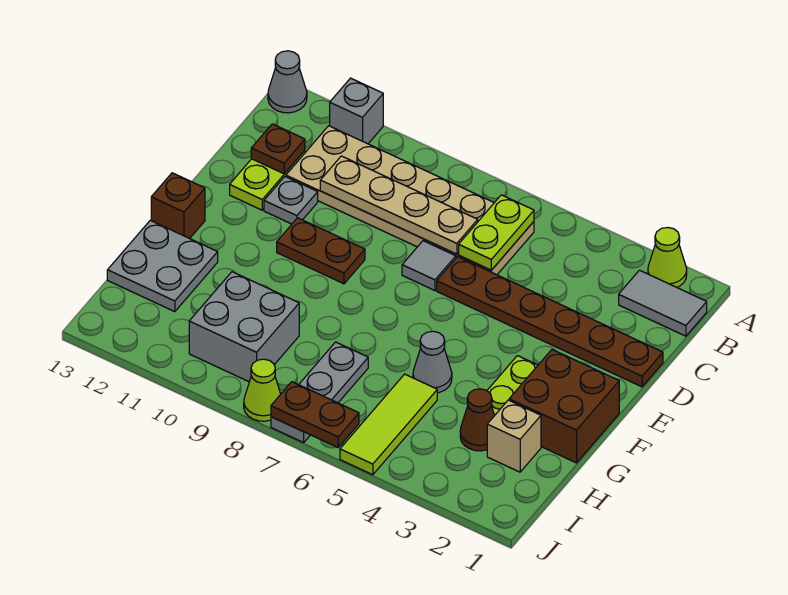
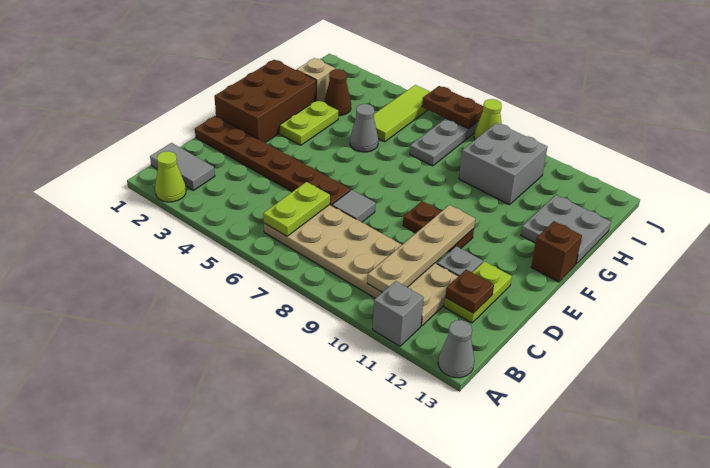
tan 1x4 plate [320,156,478,254] -> tan 1x4 plate turned to [367,205,475,292]
brown 2x2 brick [509,350,619,463] -> brown 2x3 brick [214,60,316,143]

